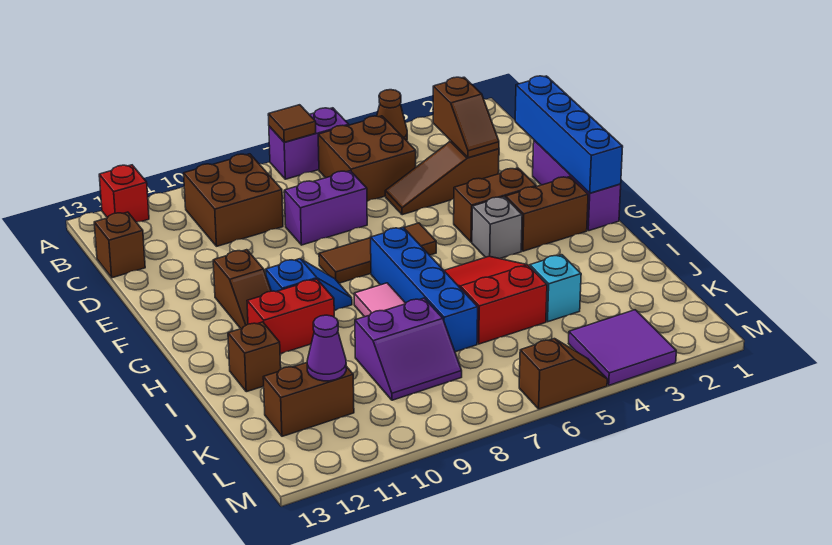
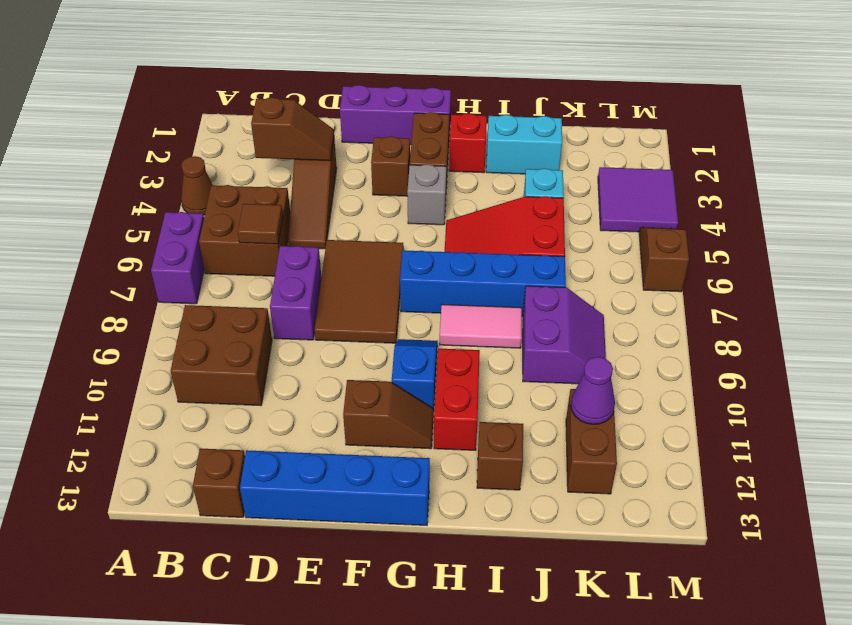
brown 1x1 tile [268,105,316,142] -> brown 1x1 tile moved to [238,204,283,244]
red 1x1 brick [99,165,149,222] -> red 1x1 brick moved to [449,114,487,173]
blue 1x4 brick [515,76,623,193] -> blue 1x4 brick moved to [240,450,430,525]
brown 1x2 brick [454,168,536,242] -> brown 1x1 brick [371,136,410,196]
brown 1x3 tile [319,223,436,283] -> brown 2x3 tile [315,240,404,343]
none -> cyan 1x2 brick [486,115,562,174]

